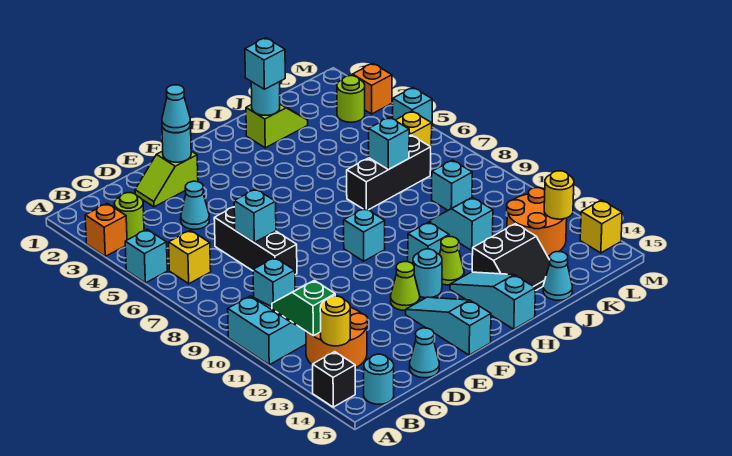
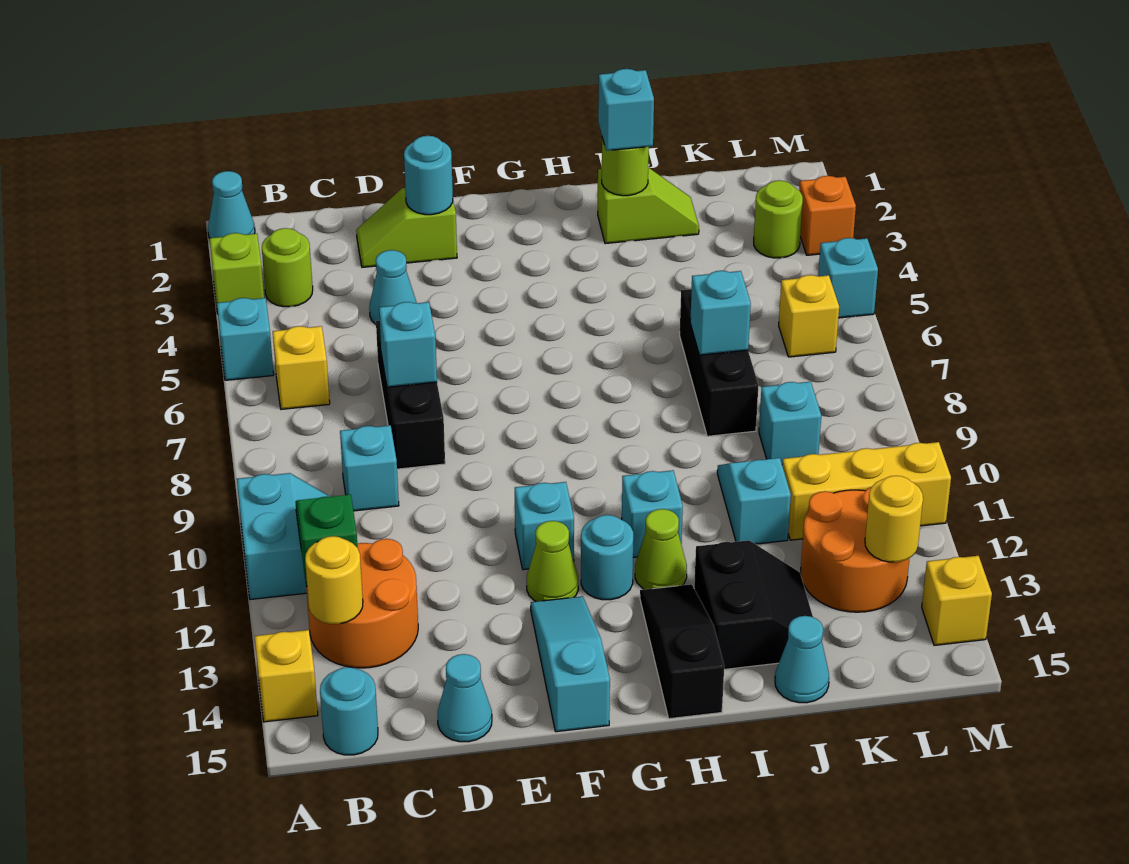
orange 1x1 brick [85,203,127,256] -> lime 1x1 brick [210,233,264,314]
black 1x1 brick [313,352,355,407] -> yellow 1x1 brick [255,630,318,722]
cyan 1x1 cone [162,85,191,133] -> cyan 1x1 cone moved to [208,171,255,238]
cyan 1x1 brick [344,208,385,261] -> cyan 1x1 brick moved to [515,482,574,570]
cyan 1x3 slope [450,272,536,329] -> black 1x3 slope [640,584,724,719]
cyan 1x1 round brick [251,82,280,115] -> lime 1x1 round brick [602,138,649,196]
black 1x3 brick [347,135,431,210] -> black 1x3 brick turned to [680,289,758,436]
black 2x2 slope [472,224,550,291] -> black 2x2 slope turned to [694,540,813,669]
none -> yellow 1x3 brick [782,442,951,540]

